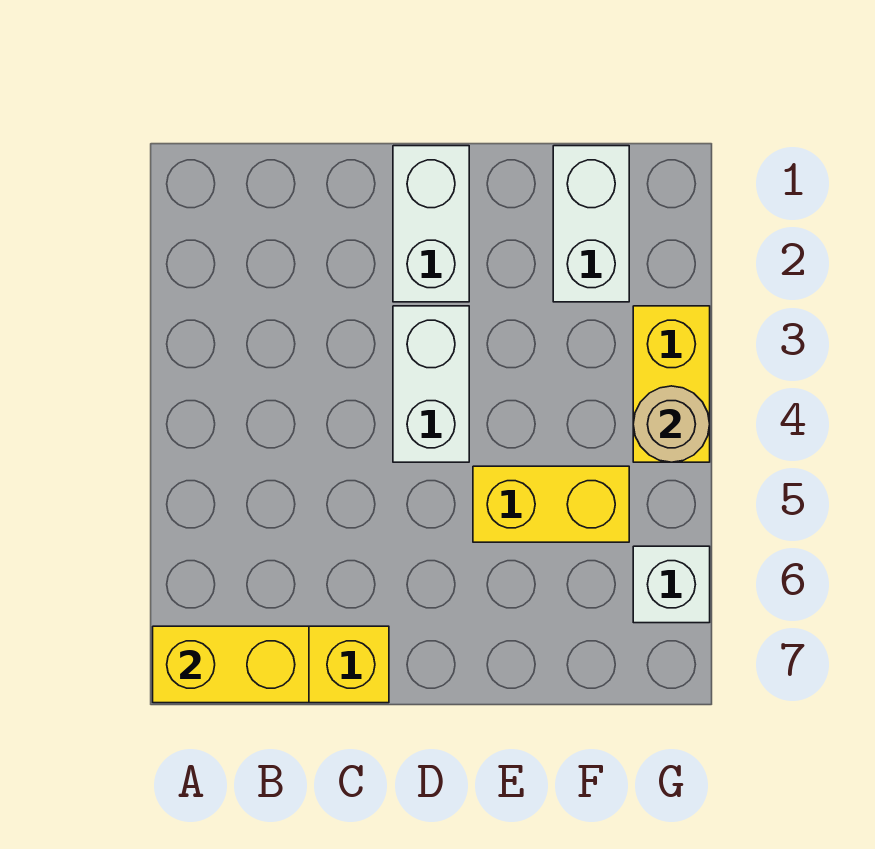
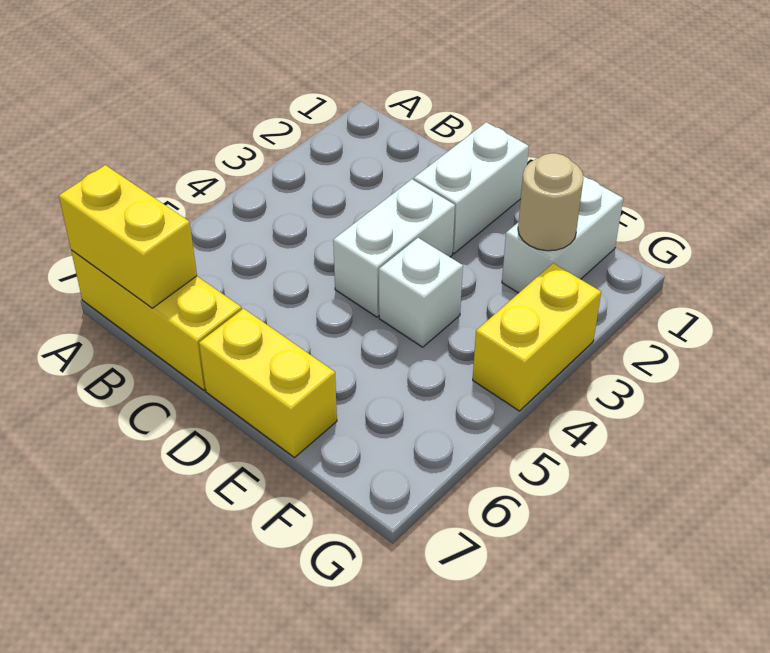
yellow 1x2 brick [473,466,629,542] -> yellow 1x2 brick moved to [199,309,337,458]
tan 1x1 round brick [633,386,710,462] -> tan 1x1 round brick moved to [518,153,584,251]
white 1x1 brick [633,546,710,623] -> white 1x1 brick moved to [379,238,463,347]

